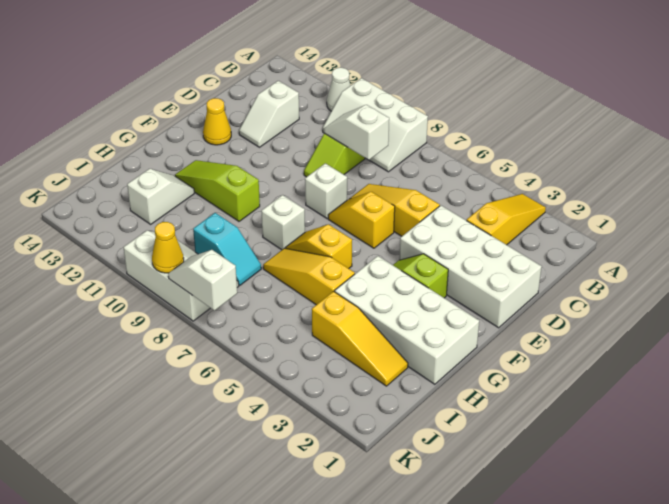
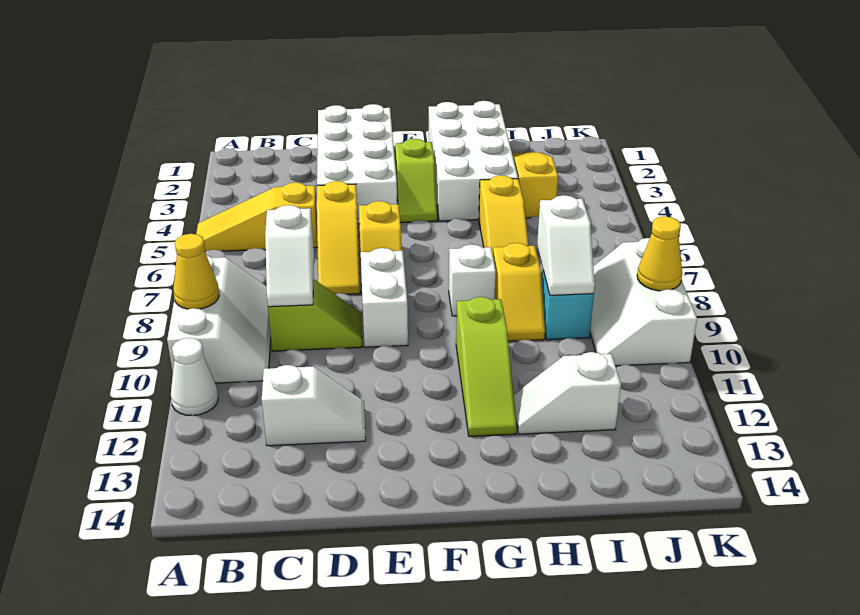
yellow 1x3 slope [467,194,546,245] -> yellow 1x3 slope moved to [196,182,318,252]
white 1x1 brick [305,163,347,218] -> white 1x2 brick [361,248,408,347]
yellow 1x1 cone [203,98,231,145] -> yellow 1x1 cone moved to [173,234,219,309]
yellow 1x2 slope [285,224,352,268] -> yellow 1x2 slope moved to [493,243,545,341]
white 1x2 slope [168,250,237,311] -> white 1x2 slope moved to [537,195,595,295]

